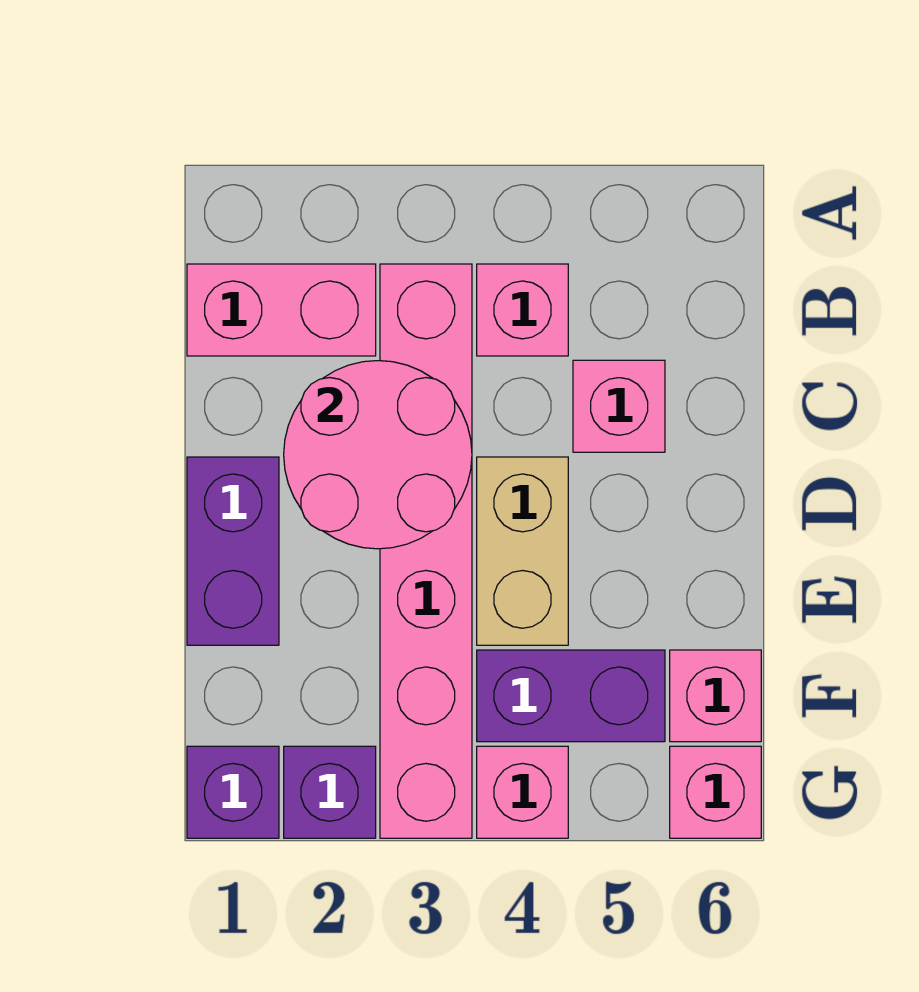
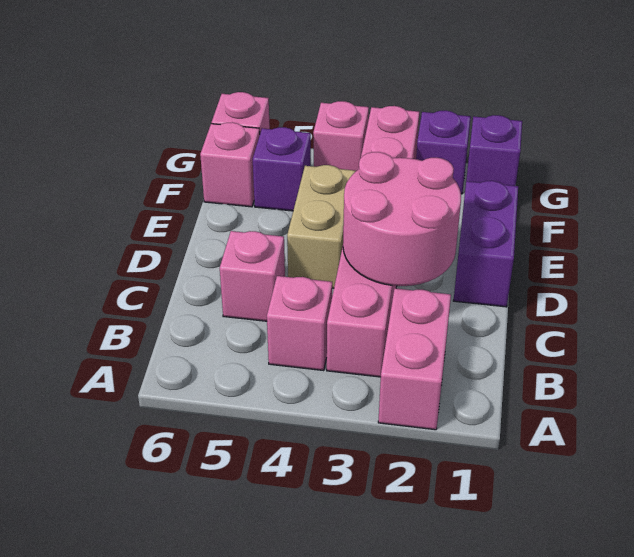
pink 1x2 brick [187,264,376,356] -> pink 1x2 brick turned to [378,288,451,430]
purple 1x2 brick [477,650,665,742] -> purple 1x1 brick [253,127,311,211]

